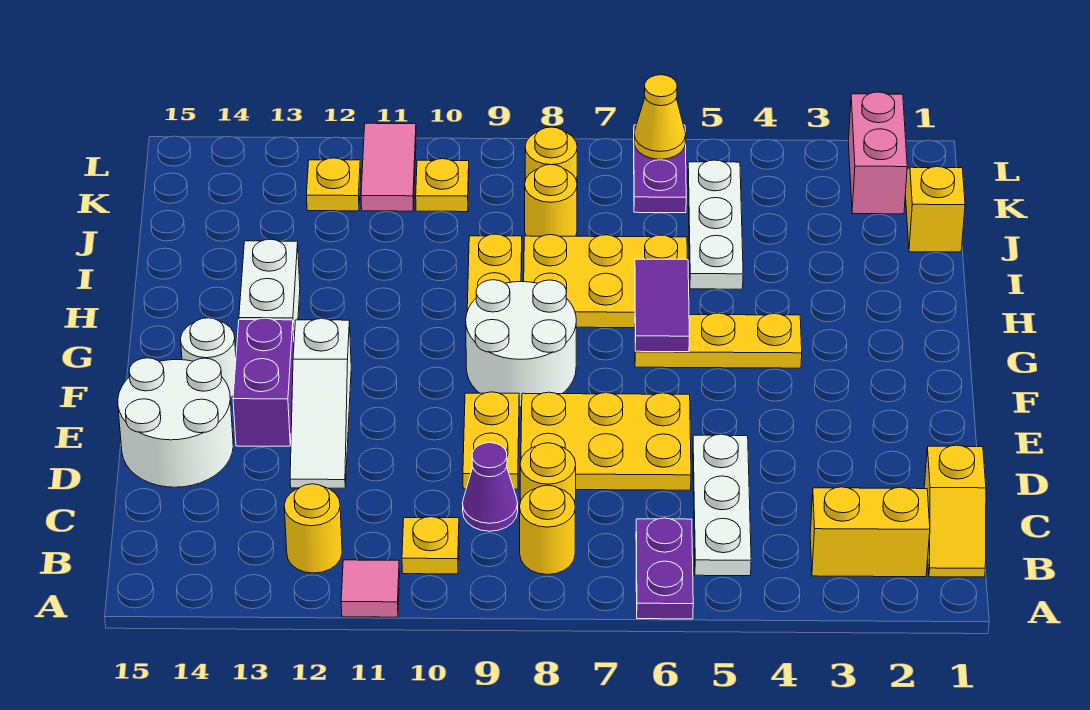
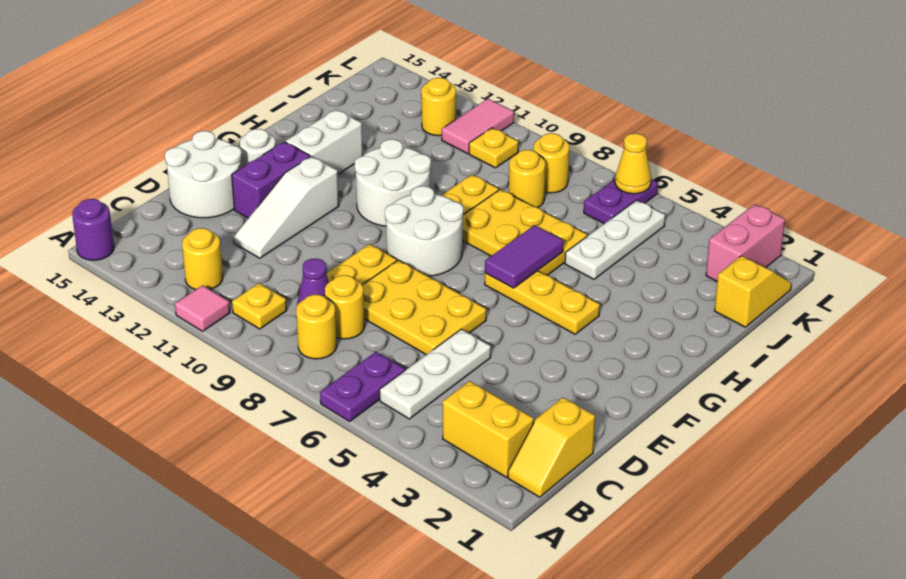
none -> purple 1x1 round brick [72,199,114,260]
none -> white 2x2 round brick [354,139,431,226]
yellow 1x1 plate [307,158,361,211] -> yellow 1x1 round brick [421,78,456,136]

